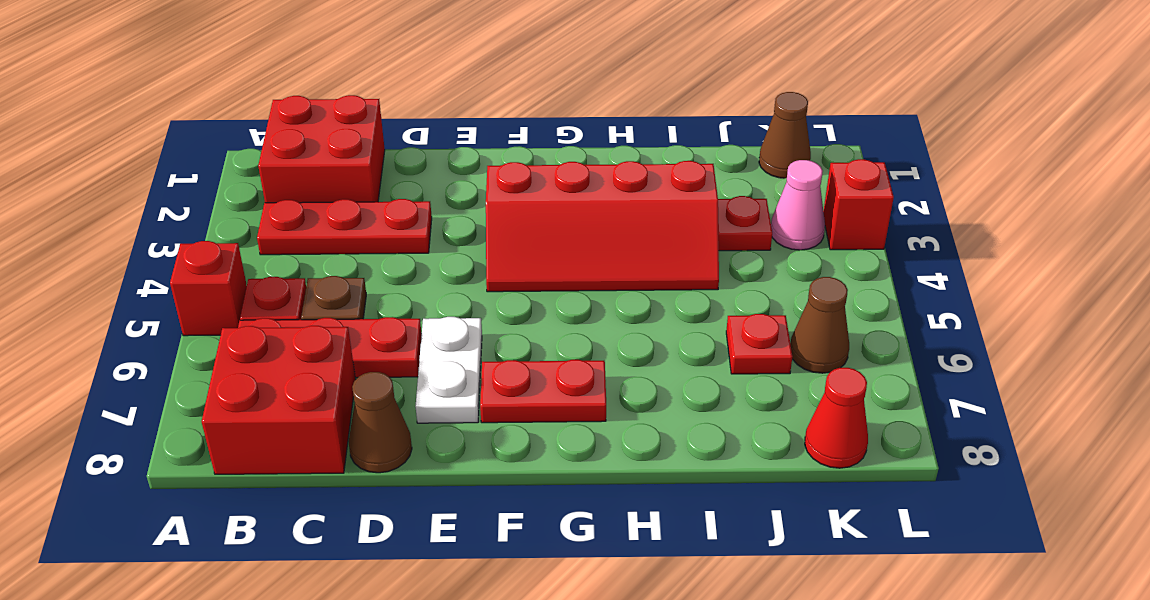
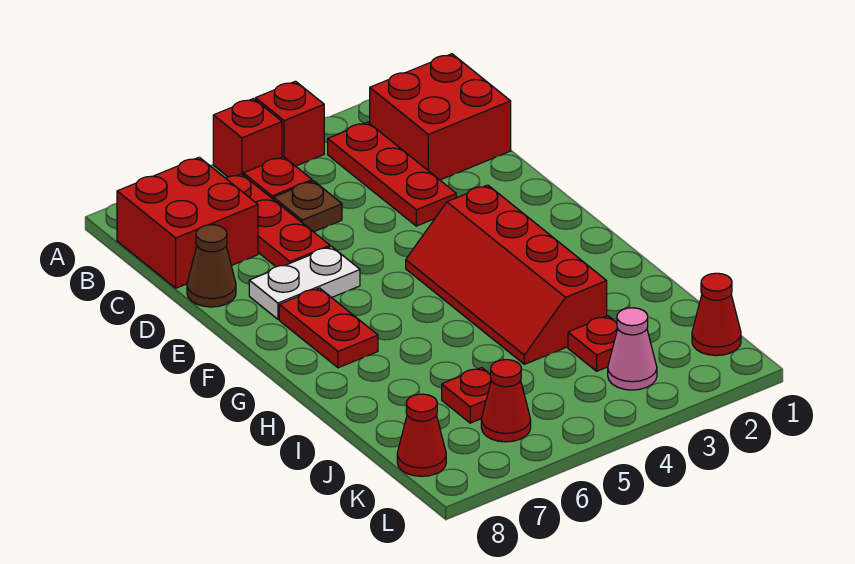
brown 1x1 cone [759,92,811,178] -> red 1x1 cone [692,273,741,356]
brown 1x1 cone [790,277,849,373] -> red 1x1 cone [481,360,531,442]
red 1x1 brick [823,159,894,250] -> red 1x1 brick moved to [256,81,324,166]

